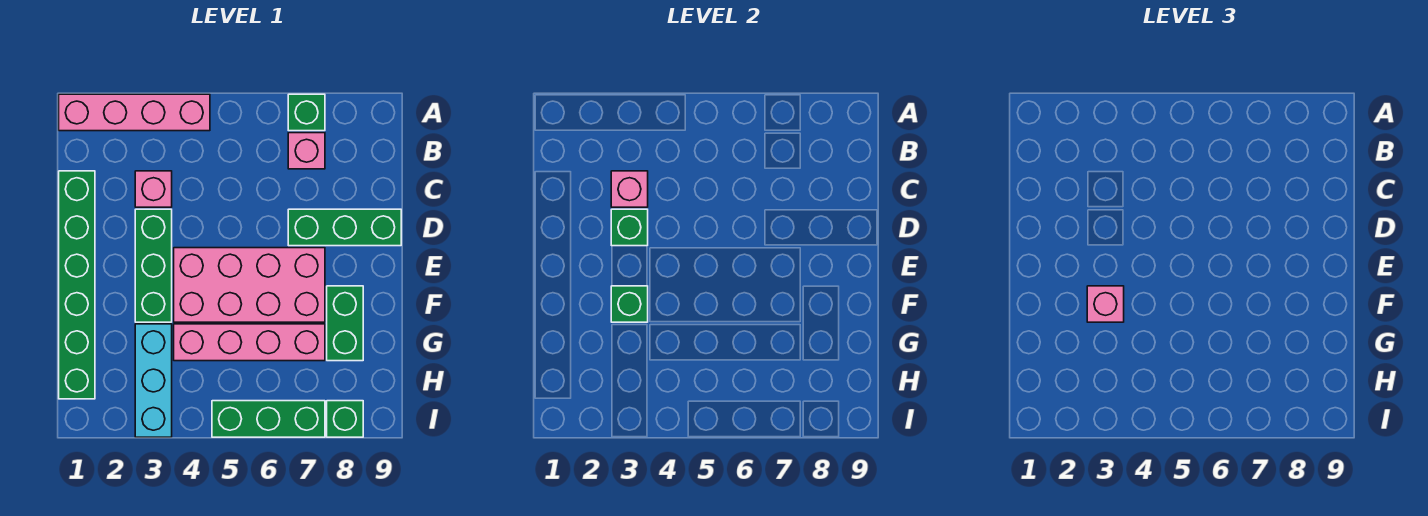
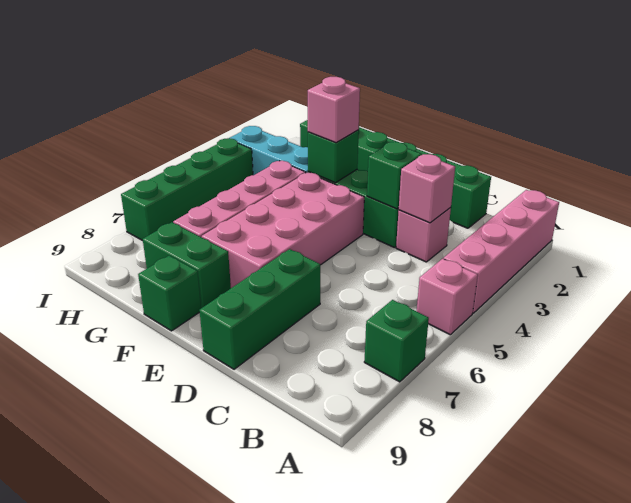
pink 1x1 brick [288,133,325,169] -> pink 1x1 brick moved to [417,259,478,335]
green 1x3 brick [212,401,325,437] -> green 1x4 brick [121,138,253,241]
green 1x1 brick [327,401,363,437] -> green 1x1 brick moved to [138,255,201,331]

